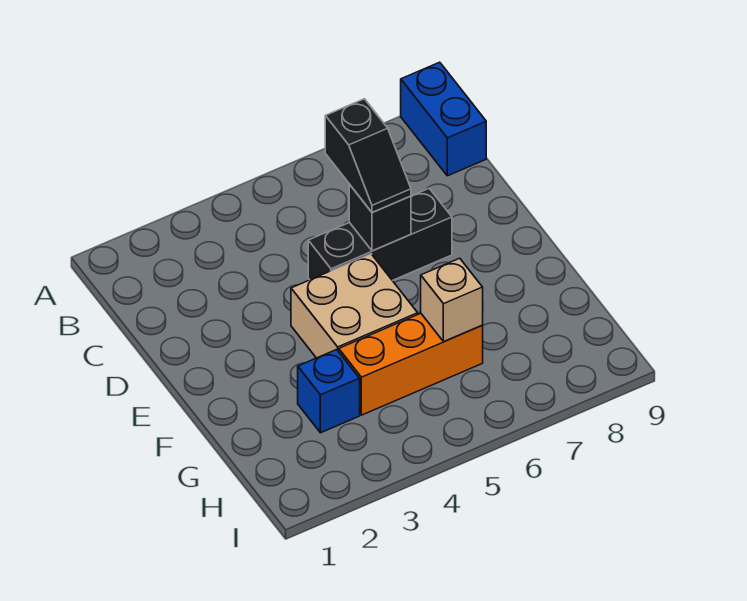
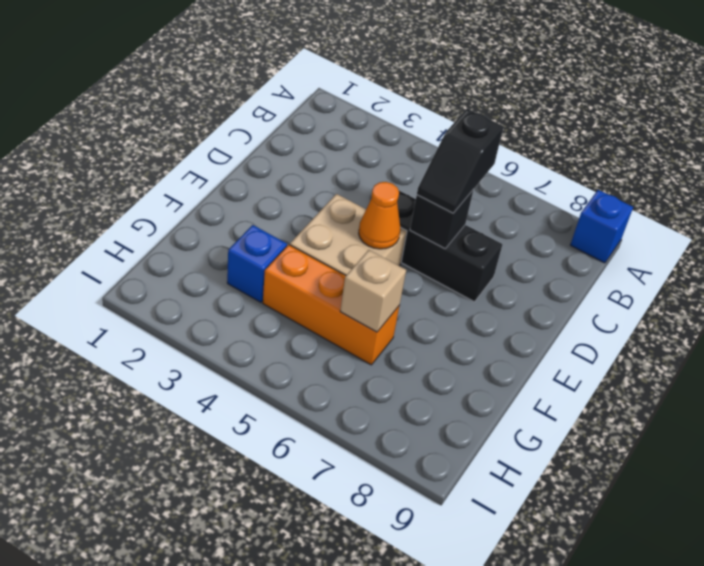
blue 1x2 brick [401,62,486,176] -> blue 1x1 brick [570,190,633,263]
none -> orange 1x1 cone [359,182,400,249]

